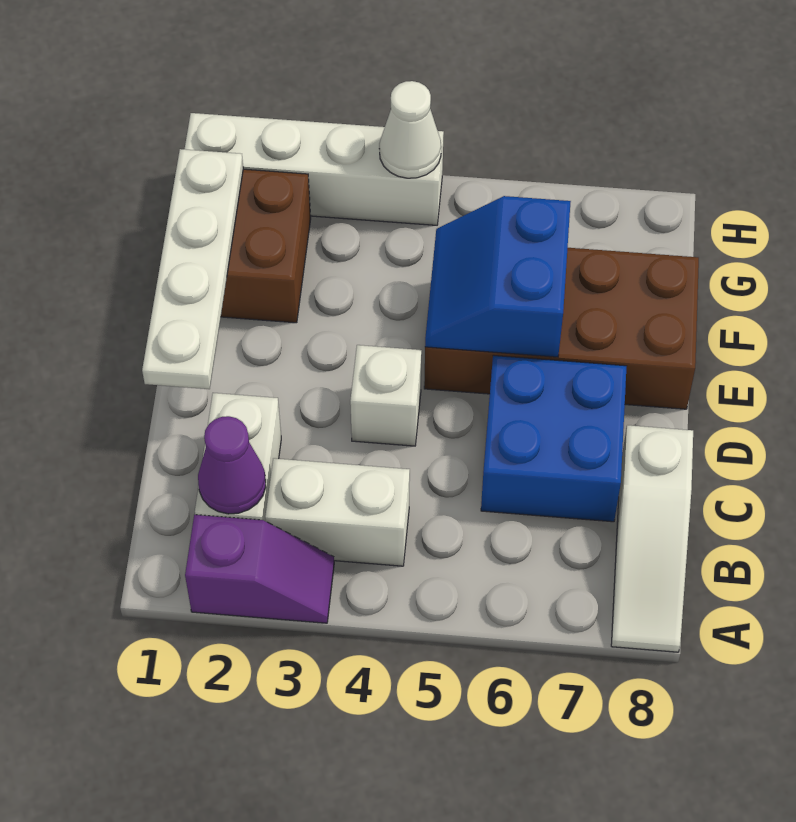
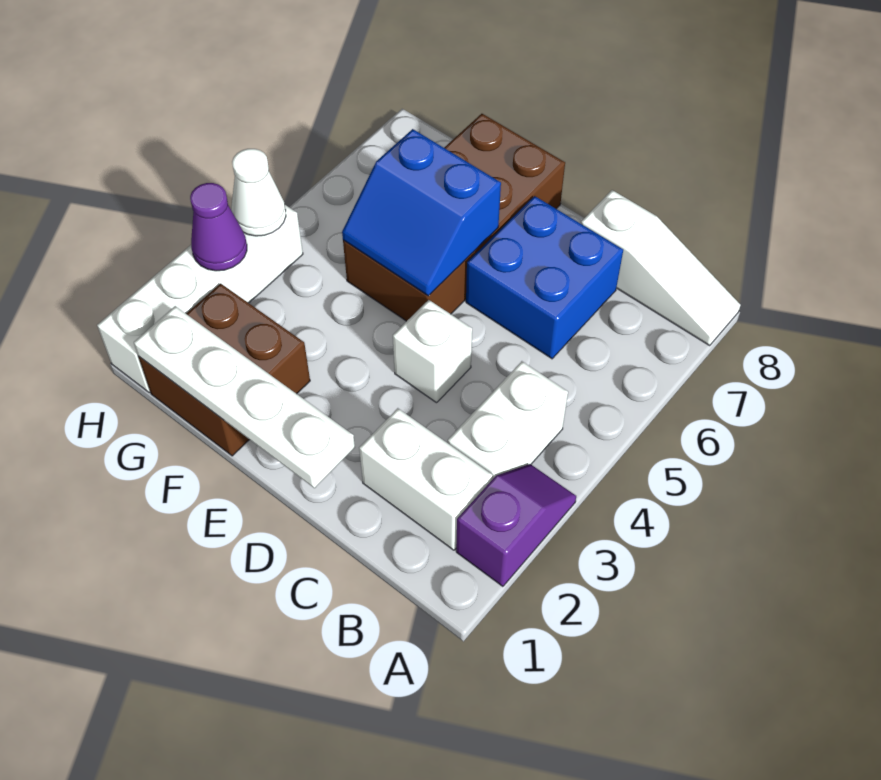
purple 1x1 cone [198,416,266,514] -> purple 1x1 cone moved to [190,183,247,271]

